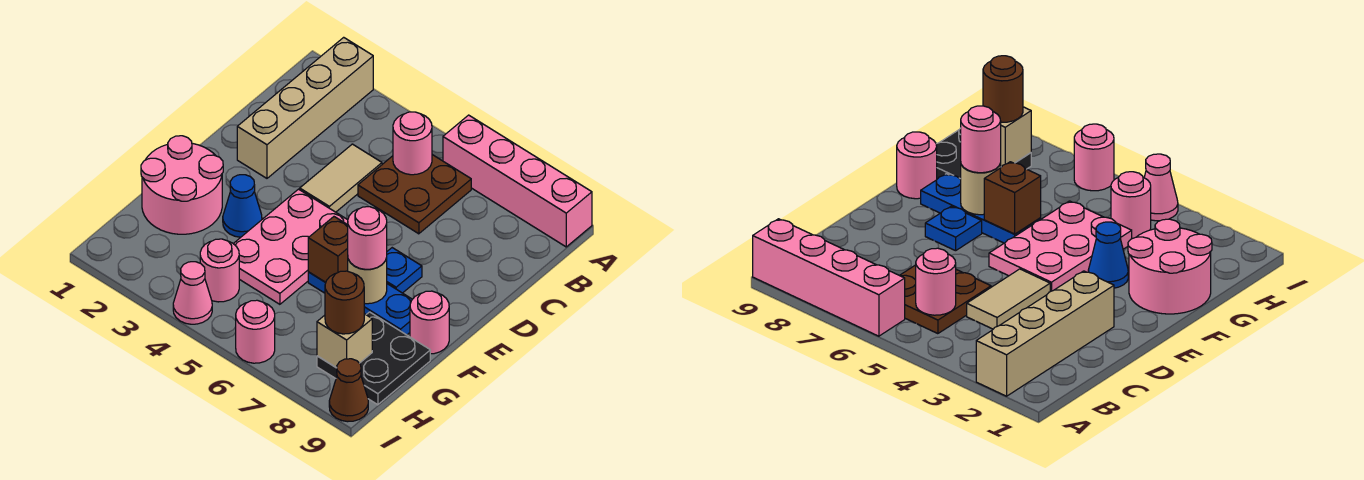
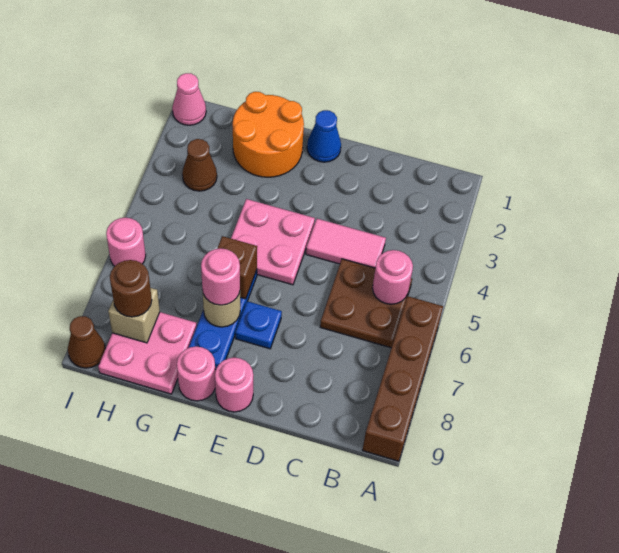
tan 1x4 brick [237,37,373,178] -> none
pink 1x4 brick [443,115,592,247] -> brown 1x4 brick [363,296,443,461]
tan 1x2 tile [300,144,382,212] -> pink 1x2 tile [306,219,386,268]
pink 2x3 plate [233,189,348,304] -> pink 2x2 plate [231,199,315,285]
pink 2x2 round brick [141,136,223,234] -> orange 2x2 round brick [233,92,304,177]
blue 1x1 cone [223,175,262,237] -> blue 1x1 cone moved to [307,110,341,162]
black 2x2 plate [317,312,430,405] -> pink 2x2 plate [98,312,197,394]
none -> brown 1x1 cone [182,139,217,191]
pink 1x1 round brick [200,239,239,302] -> pink 1x1 round brick moved to [215,358,253,412]
pink 1x1 cone [173,262,212,324] -> pink 1x1 cone moved to [172,73,206,125]

